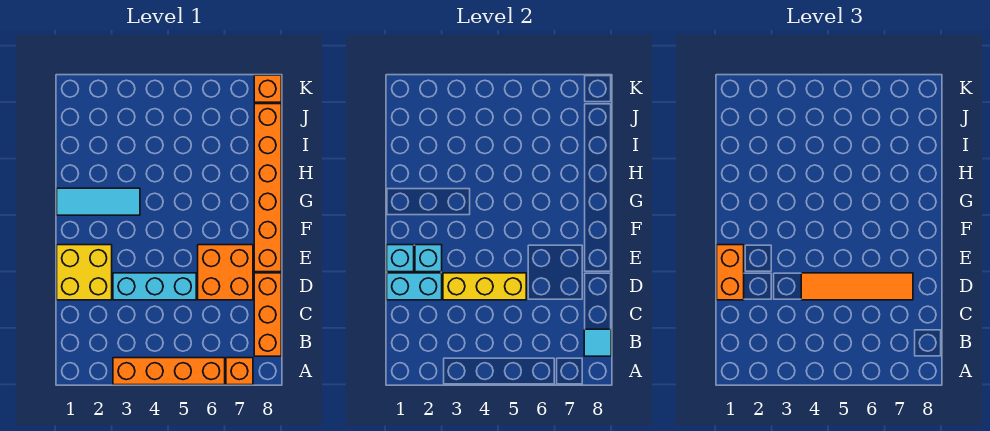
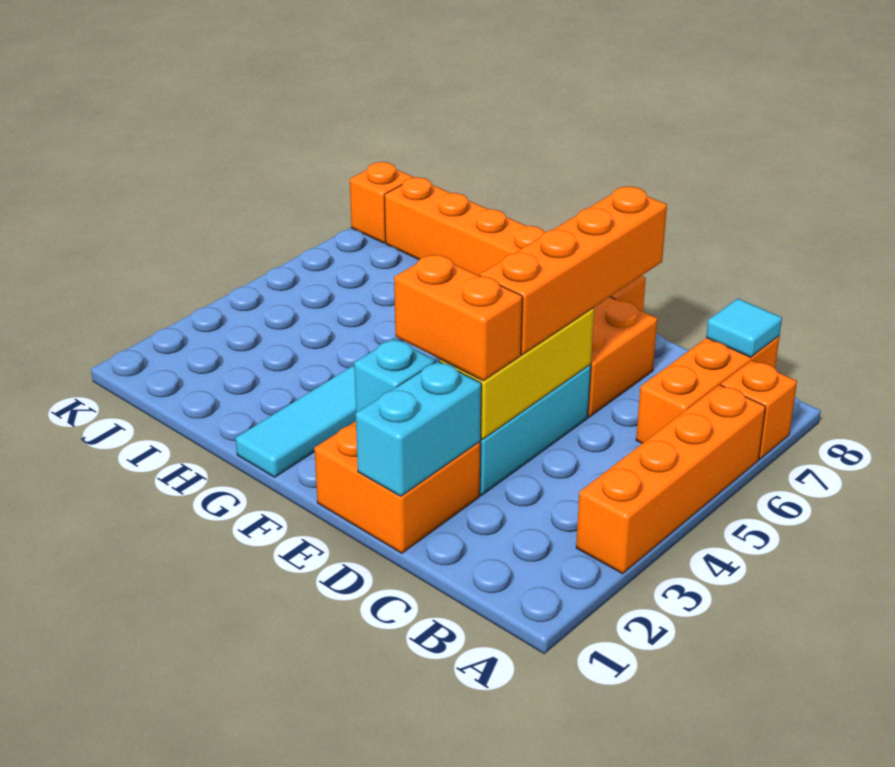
orange 1x3 brick [254,273,281,356] -> orange 1x3 brick turned to [636,336,780,443]
yellow 2x2 brick [57,245,112,300] -> orange 2x2 brick [314,421,480,553]
orange 1x2 brick [717,245,744,300] -> orange 1x2 brick moved to [394,254,522,381]
orange 1x4 tile [801,273,913,300] -> orange 1x4 brick [480,187,667,355]
cyan 1x1 brick [387,245,414,272] -> none

